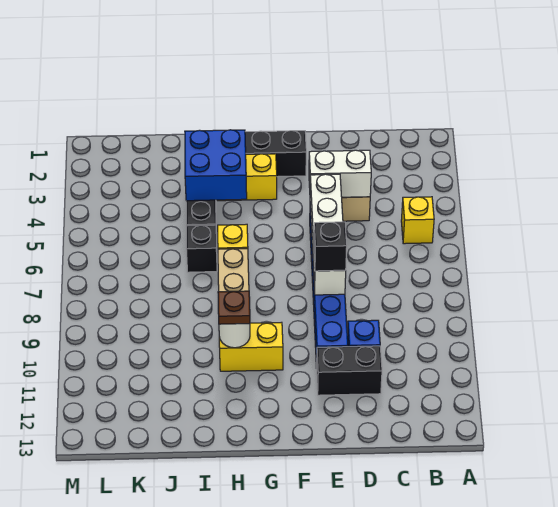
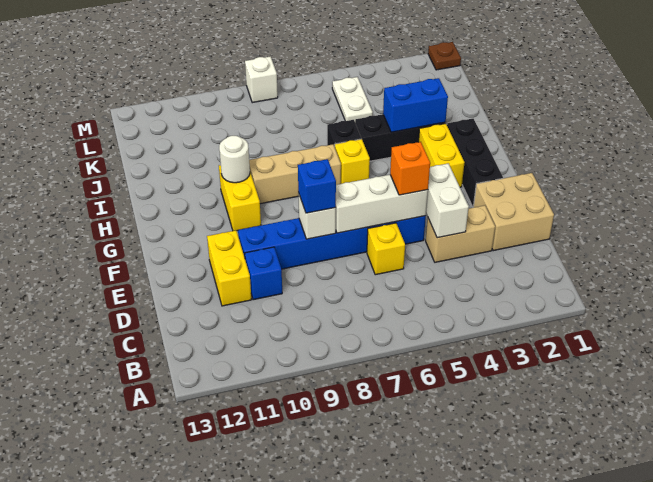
yellow 1x1 brick [401,197,434,244] -> yellow 1x1 brick moved to [367,223,405,275]
none -> tan 2x2 brick [474,173,554,251]
black 1x2 brick [317,346,382,395] -> yellow 1x2 brick [207,230,252,306]
none -> orange 1x1 brick [390,142,430,195]
black 1x1 brick [314,222,347,271] -> blue 1x1 brick [298,159,336,213]
blue 2x2 brick [185,130,247,201] -> blue 1x2 brick [383,78,448,132]
brown 1x1 plate [218,291,250,324] -> brown 1x1 plate moved to [428,42,461,70]
none -> white 1x2 plate [332,77,373,121]
none -> white 1x1 brick [245,56,278,103]

